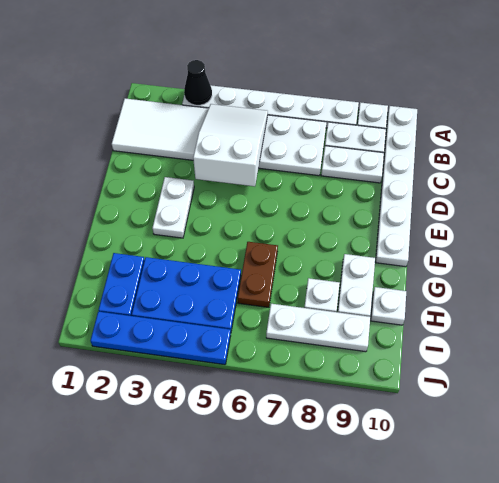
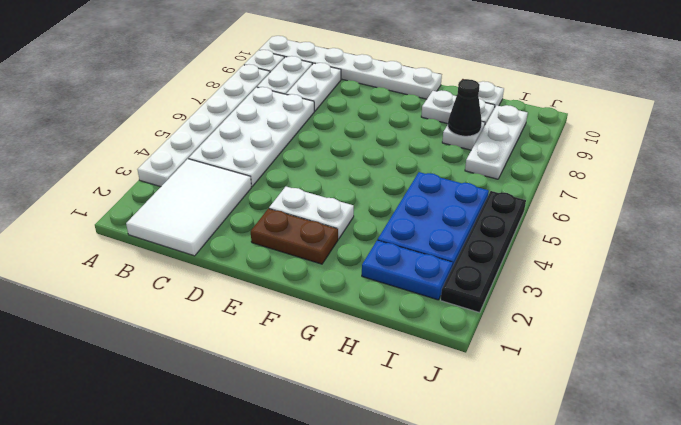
black 1x1 cone [184,60,212,105] -> black 1x1 cone moved to [448,79,482,136]
white 2x3 slope [193,104,268,186] -> none
brown 1x2 plate [238,242,278,307] -> brown 1x2 plate moved to [251,209,338,264]
blue 1x4 plate [90,312,231,365] -> black 1x4 plate [441,191,526,313]

